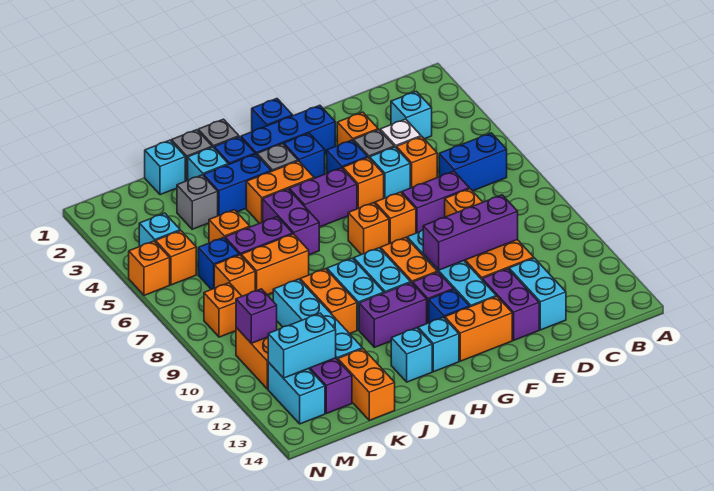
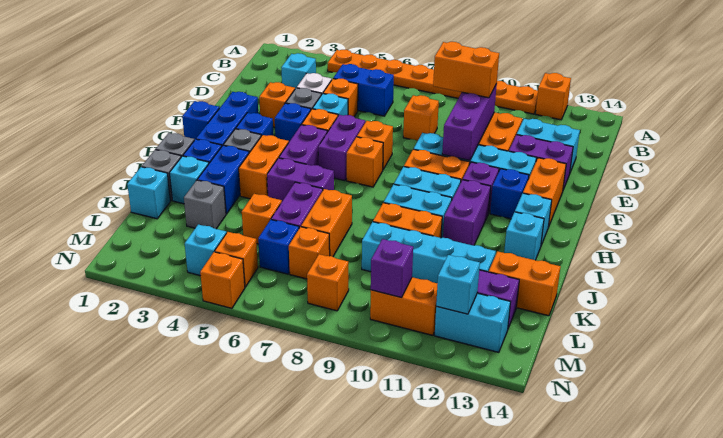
none -> orange 1x8 plate [328,50,538,114]
none -> orange 1x1 brick [536,73,571,120]
blue 1x2 brick [439,133,507,191] -> blue 1x2 brick turned to [333,64,394,116]
purple 1x2 brick [402,171,469,233] -> purple 1x2 brick moved to [318,115,365,181]
none -> orange 1x2 brick [433,42,499,98]
cyan 1x2 brick [268,313,336,378] -> cyan 1x1 brick [436,255,480,314]

